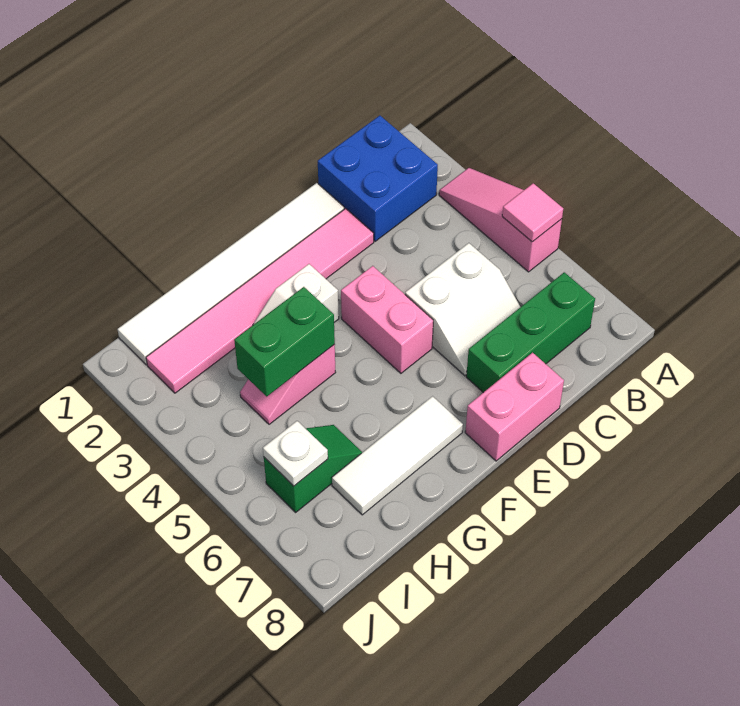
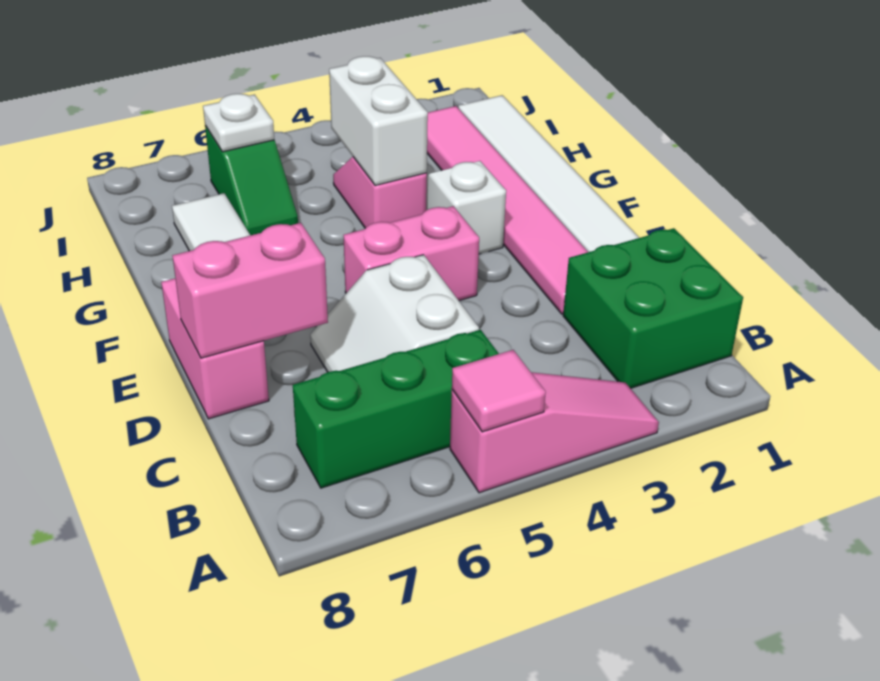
blue 2x2 brick [318,116,438,241] -> green 2x2 brick [563,228,743,388]
green 1x3 brick [466,272,595,393] -> green 1x3 brick turned to [293,330,499,488]
none -> pink 1x2 brick [172,223,328,358]
green 1x2 brick [234,287,335,396] -> white 1x2 brick [329,56,428,186]

